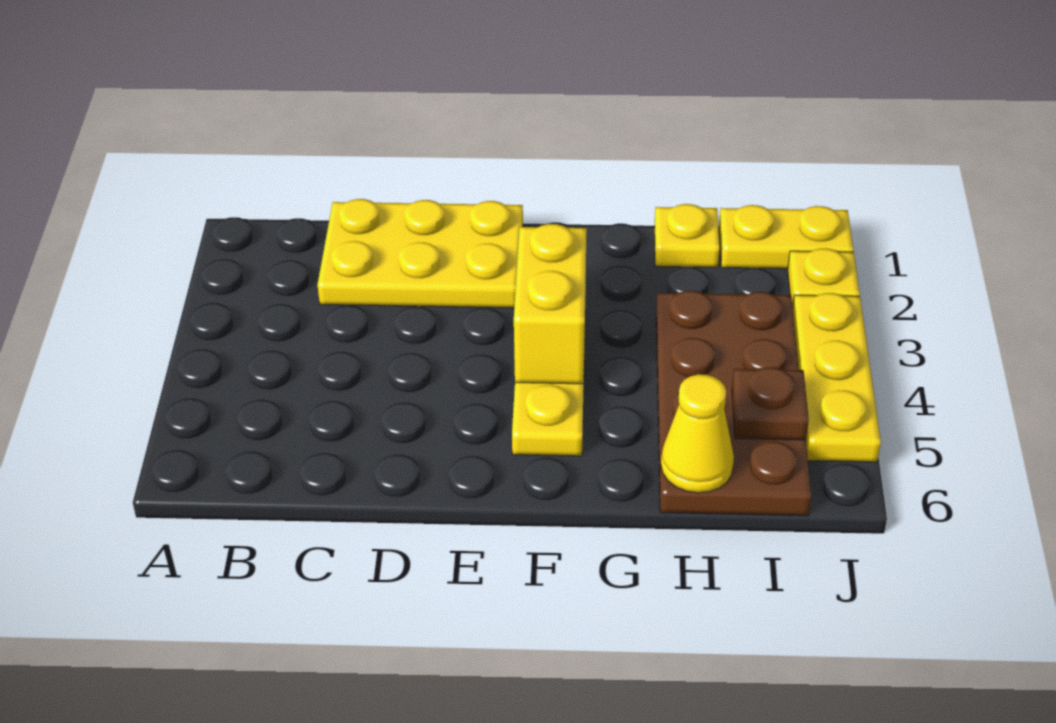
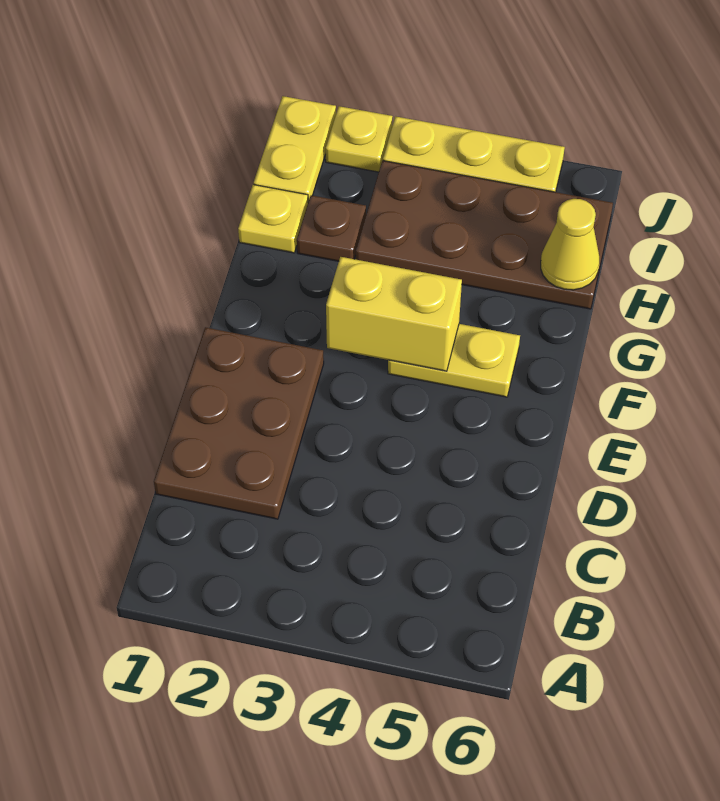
yellow 2x3 plate [318,199,523,308] -> brown 2x3 plate [154,327,324,519]
brown 1x1 plate [732,367,809,440] -> brown 1x1 plate moved to [297,195,366,261]

